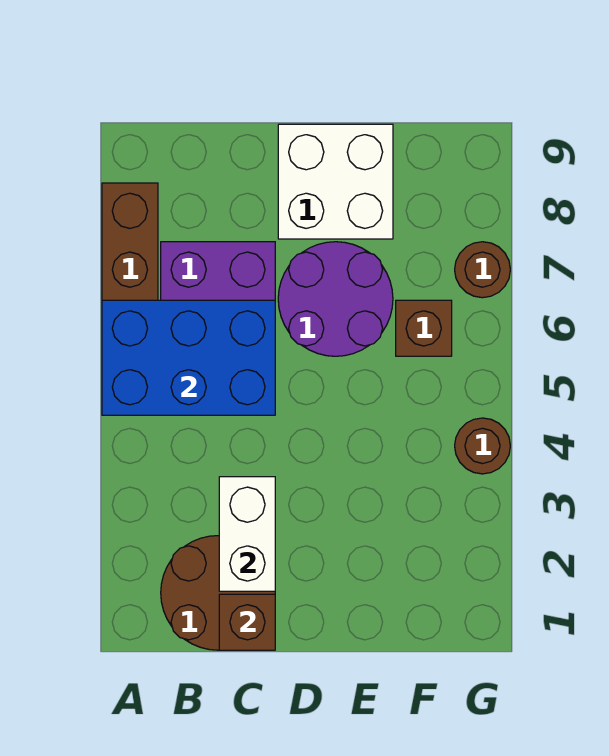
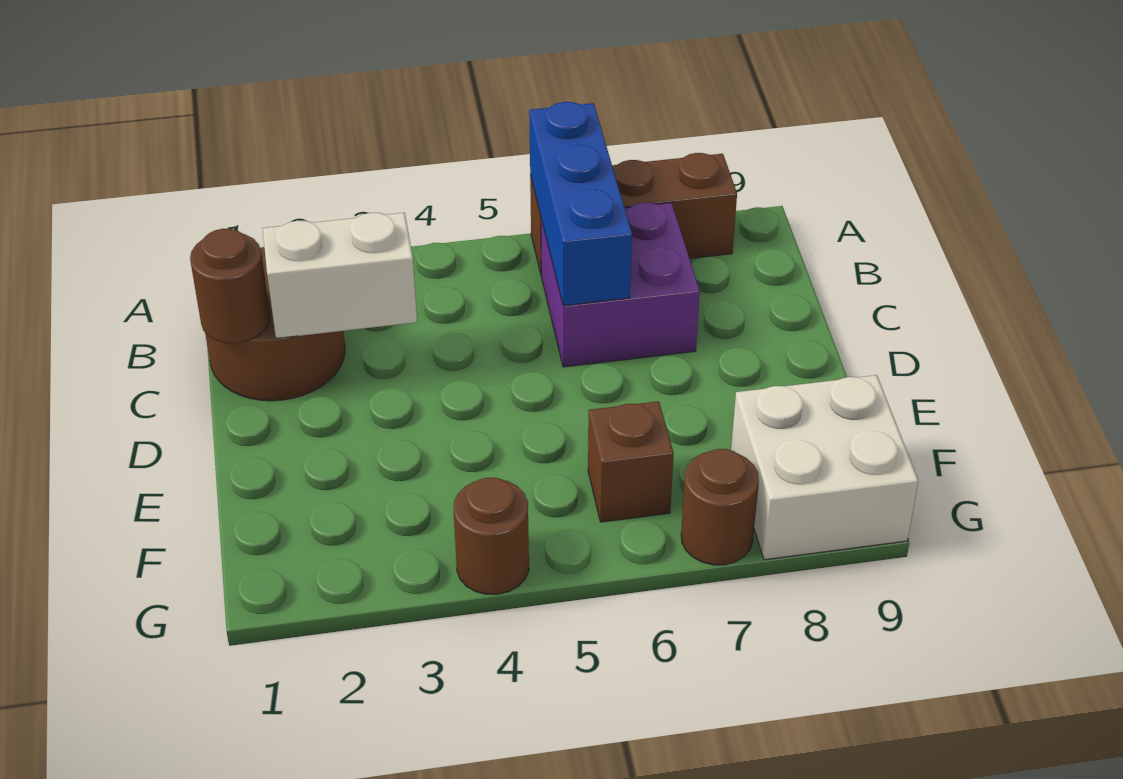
blue 2x3 brick [102,300,275,415] -> blue 1x3 brick [529,102,632,306]
brown 1x1 brick [219,594,275,650] -> brown 1x1 round brick [190,229,270,343]
purple 2x2 round brick [278,242,393,356] -> none
white 2x2 brick [278,124,393,239] -> white 2x2 brick moved to [731,375,918,560]

